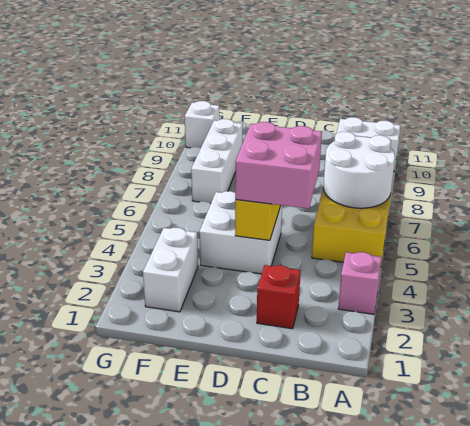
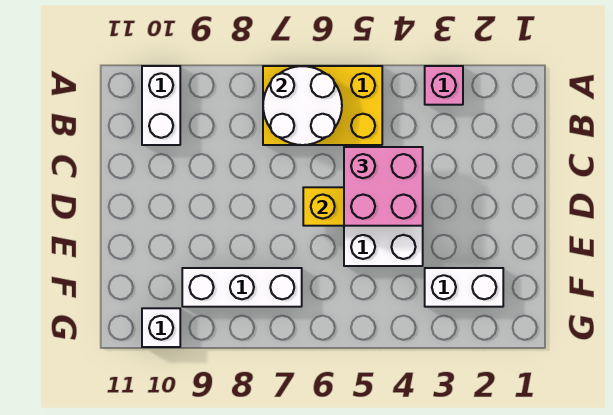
red 1x1 brick [257,265,301,329] -> none

